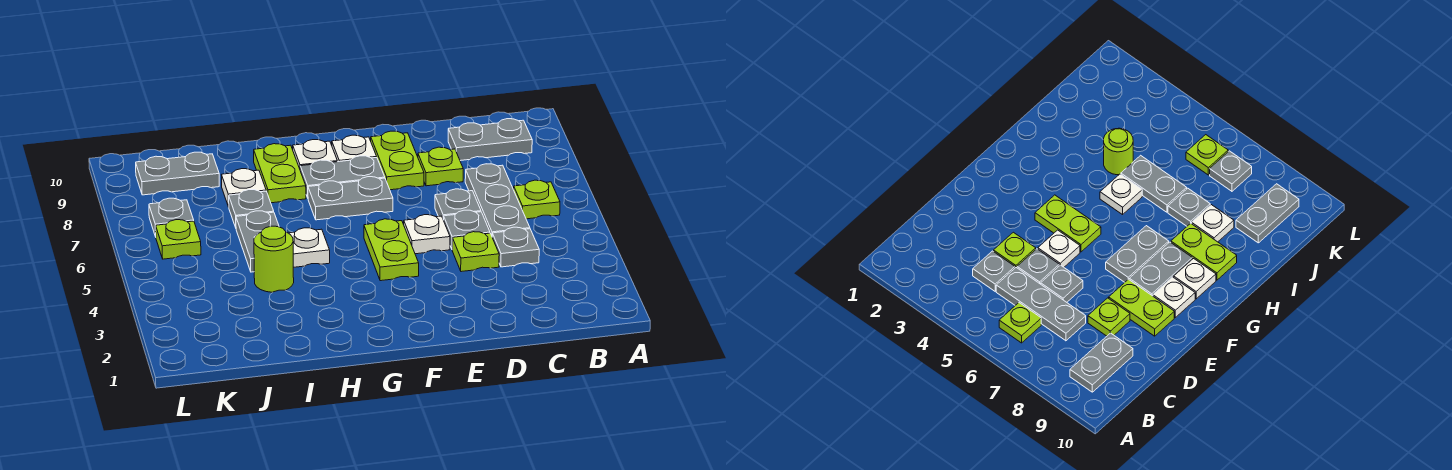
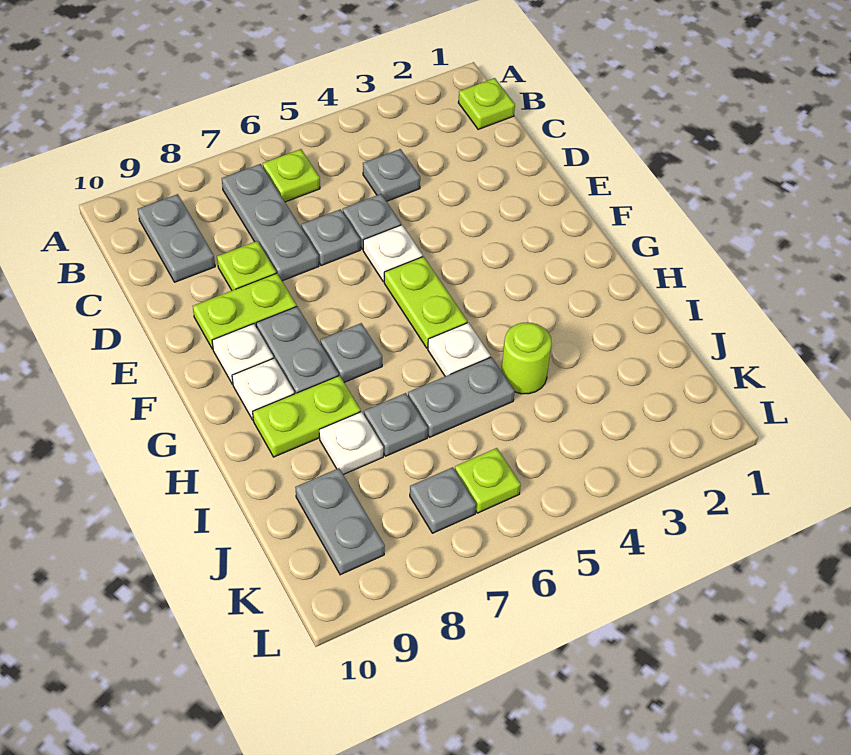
grey 1x3 plate [465,164,530,236] -> grey 1x3 plate turned to [222,164,319,281]
lime 1x1 plate [452,232,499,272] -> lime 1x1 plate moved to [458,78,515,130]
lime 1x2 plate [364,219,419,281] -> lime 1x2 plate turned to [384,257,467,348]
grey 1x2 plate [308,177,393,220] -> grey 1x1 plate [320,323,382,382]

